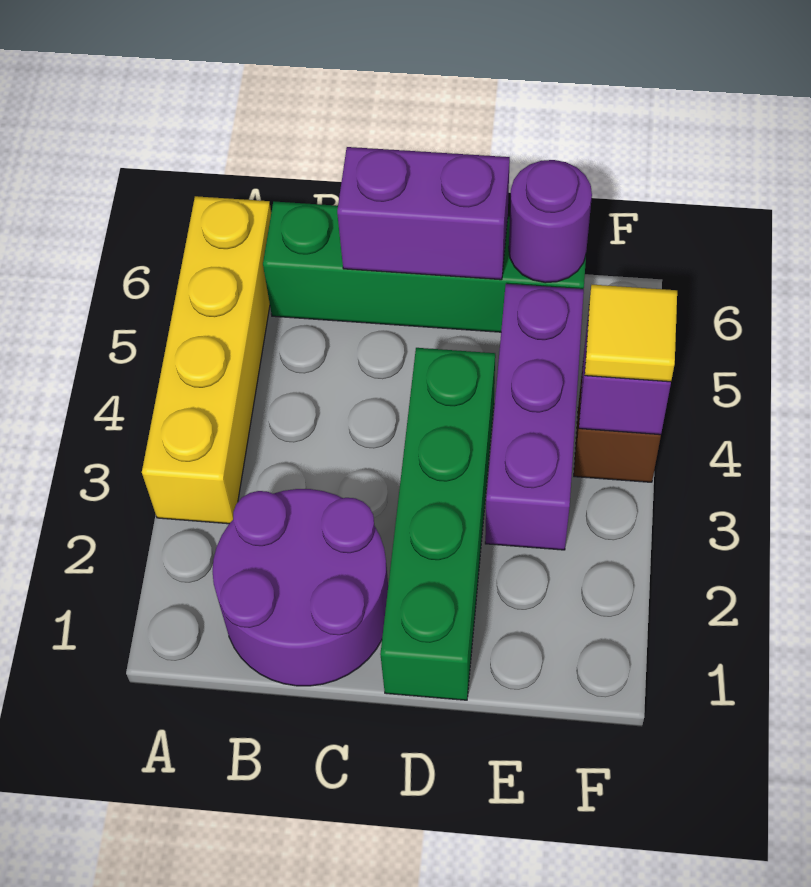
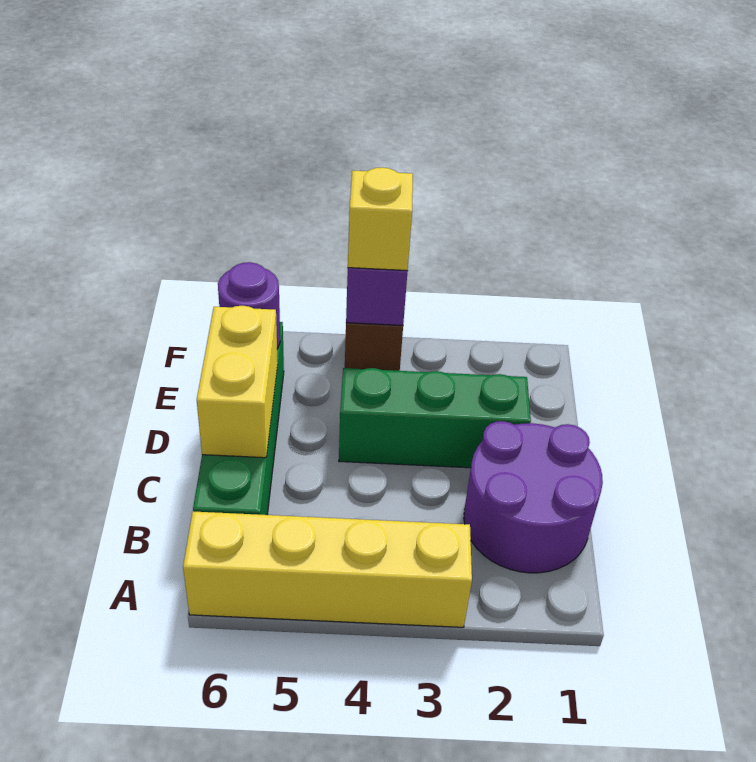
purple 1x2 brick [337,147,510,280] -> yellow 1x2 brick [197,306,278,458]
green 1x4 brick [380,348,495,700] -> green 1x3 brick [339,368,531,468]
purple 1x3 brick [485,284,584,550] -> none
yellow 1x1 tile [585,285,677,382] -> yellow 1x1 brick [348,167,413,271]

